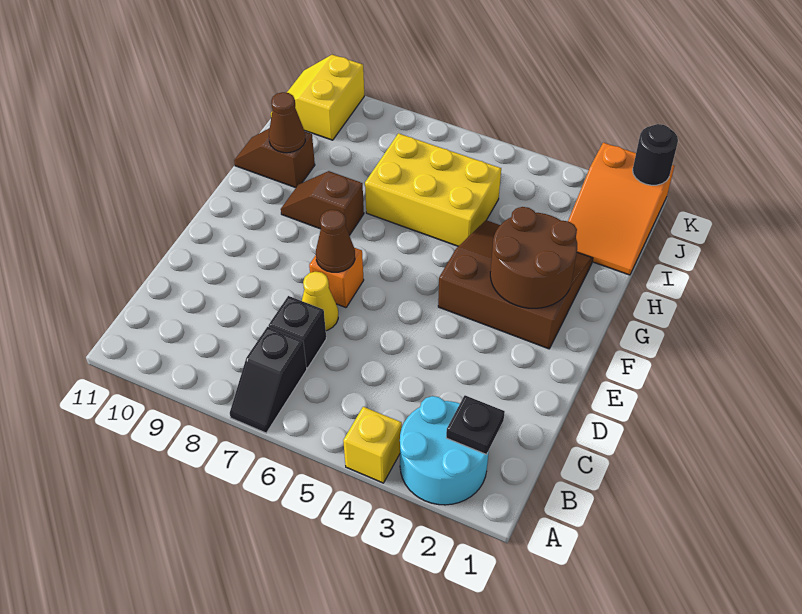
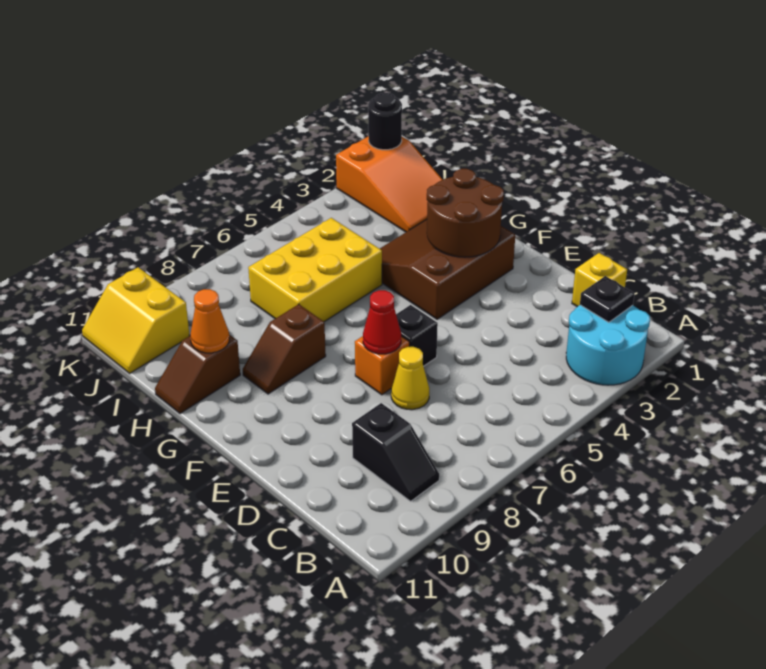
yellow 1x1 brick [343,407,402,483] -> yellow 1x1 brick moved to [572,253,627,307]
black 1x2 slope [230,327,307,433] -> black 1x2 slope moved to [352,403,439,501]
black 1x1 brick [268,296,326,368] -> black 1x1 brick moved to [396,305,438,366]
brown 1x1 cone [316,210,355,272] -> red 1x1 cone [363,290,401,354]
brown 1x1 cone [269,92,305,153] -> orange 1x1 cone [190,289,229,353]

